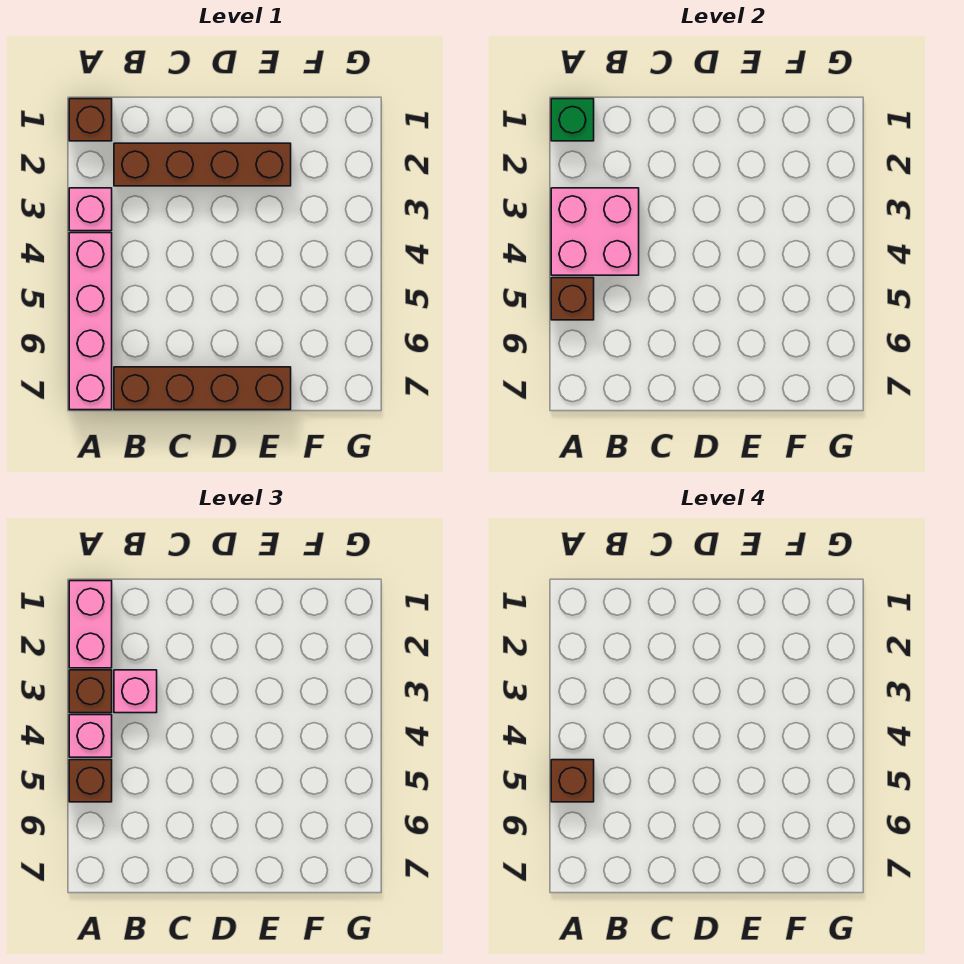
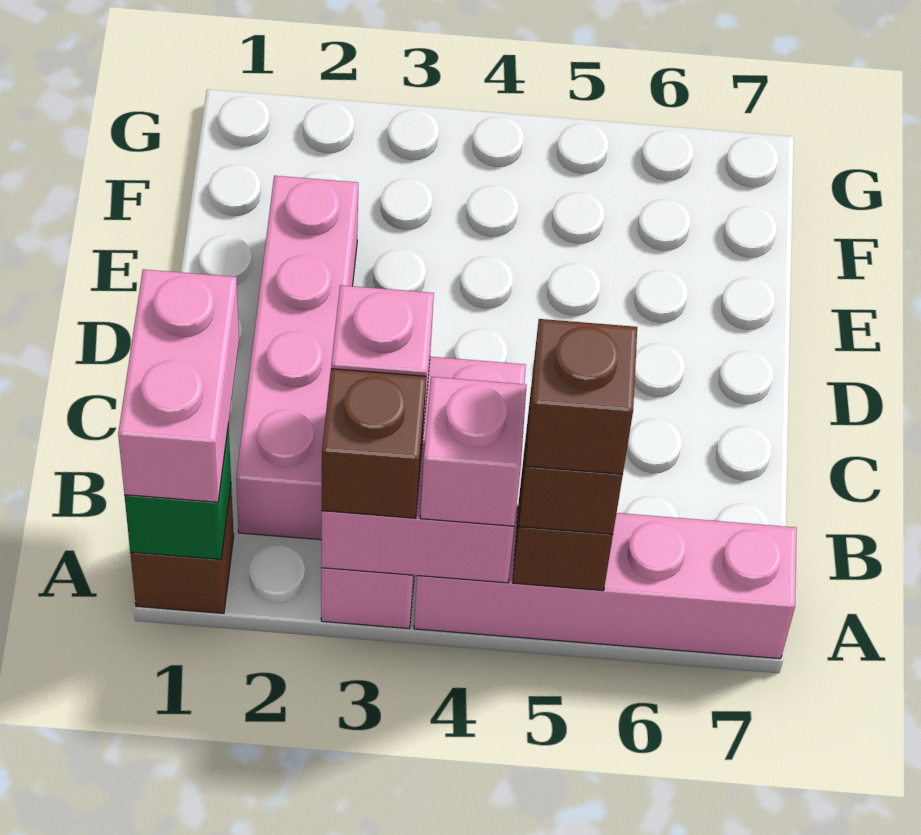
pink 1x2 brick [69,581,112,668] -> pink 1x2 brick turned to [118,269,239,502]
brown 1x4 brick [114,143,291,186] -> pink 1x4 brick [236,176,358,540]
brown 1x4 brick [114,367,291,410] -> none

